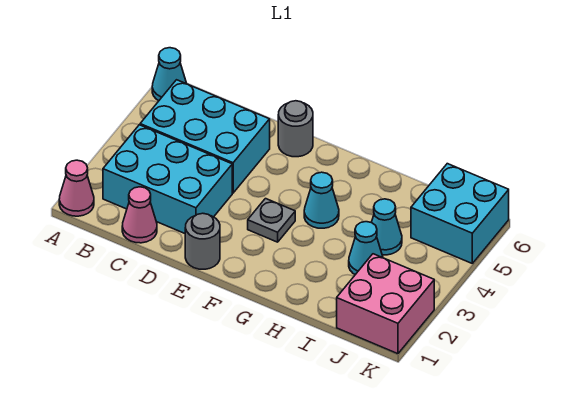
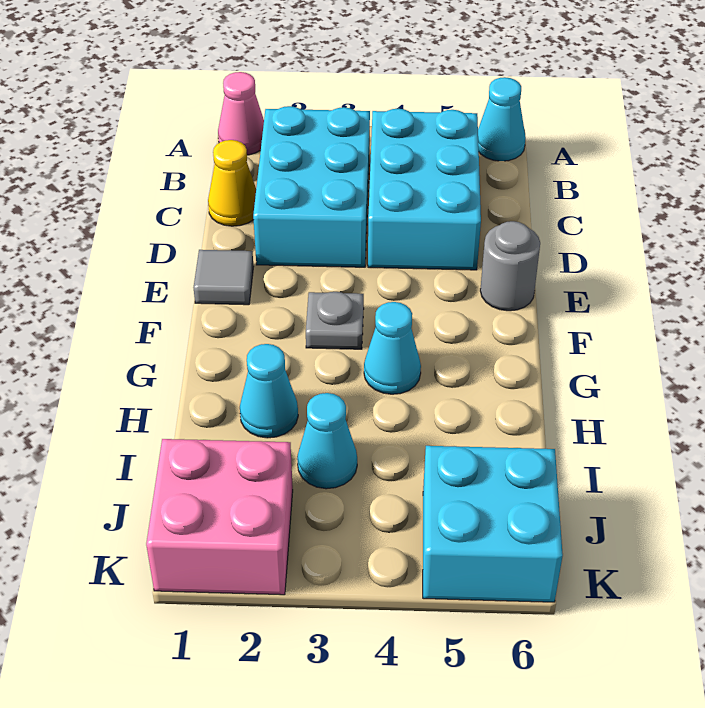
pink 1x1 cone [122,187,157,243] -> yellow 1x1 cone [208,140,256,226]
grey 1x1 round brick [185,213,220,269] -> grey 1x1 tile [194,250,254,305]
cyan 1x1 cone [371,199,402,255] -> cyan 1x1 cone moved to [240,344,298,438]

